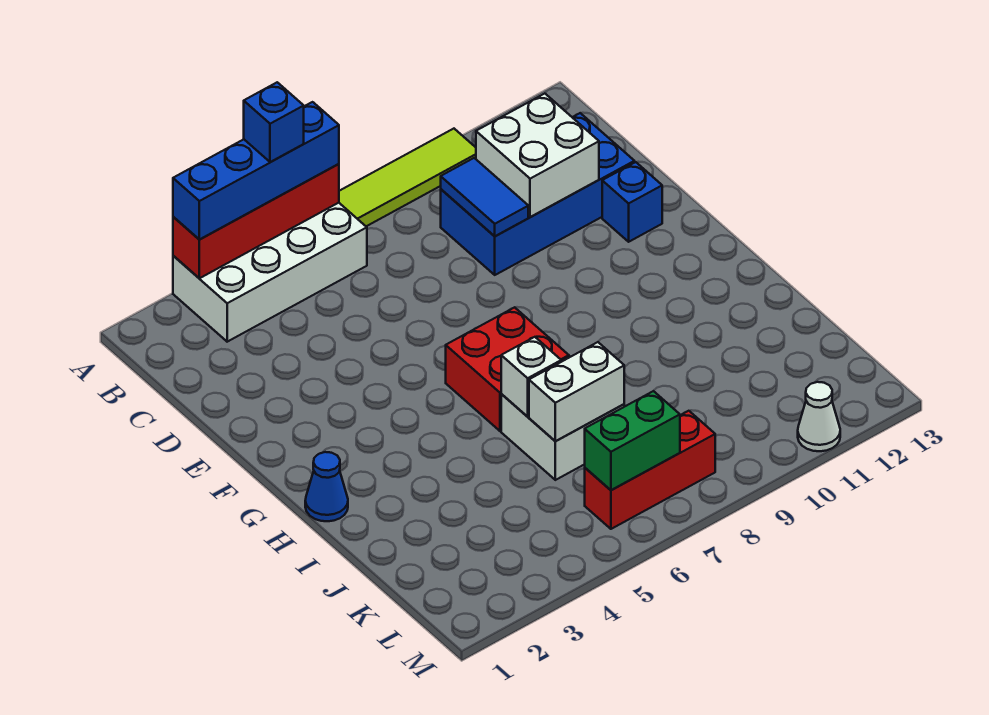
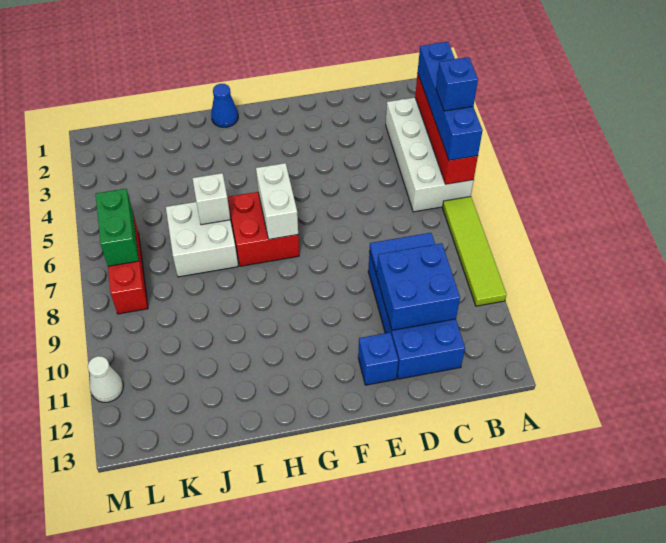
white 2x2 brick [476,93,599,217] -> blue 2x2 brick [377,243,460,330]
white 1x2 brick [529,342,624,441] -> white 1x2 brick moved to [256,163,298,239]

